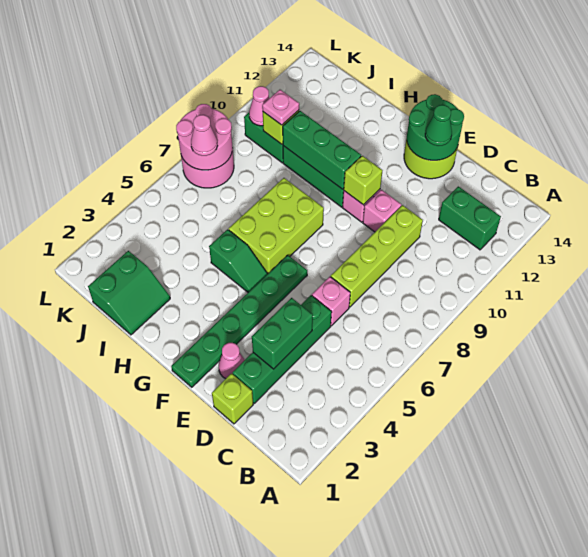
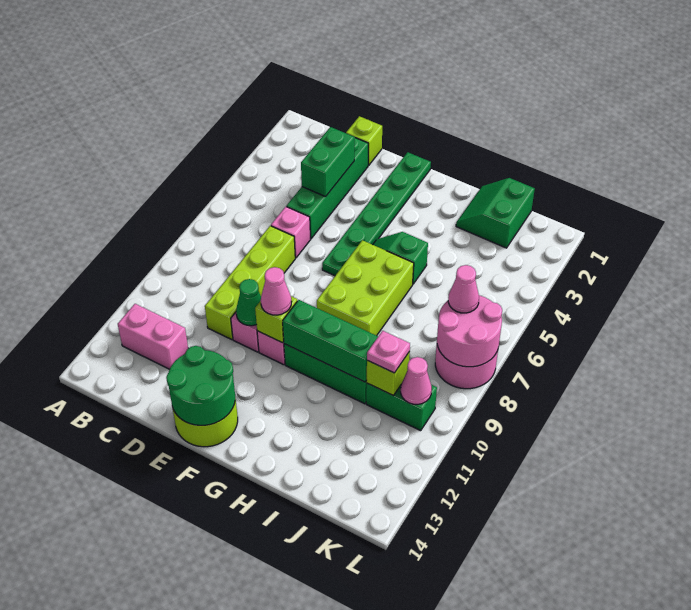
green 1x2 brick [439,186,501,250] -> pink 1x2 brick [118,304,188,369]
pink 1x1 cone [219,343,244,379] -> pink 1x1 cone moved to [261,267,292,315]
green 1x1 cone [425,105,452,146] -> green 1x1 cone moved to [236,279,261,326]

